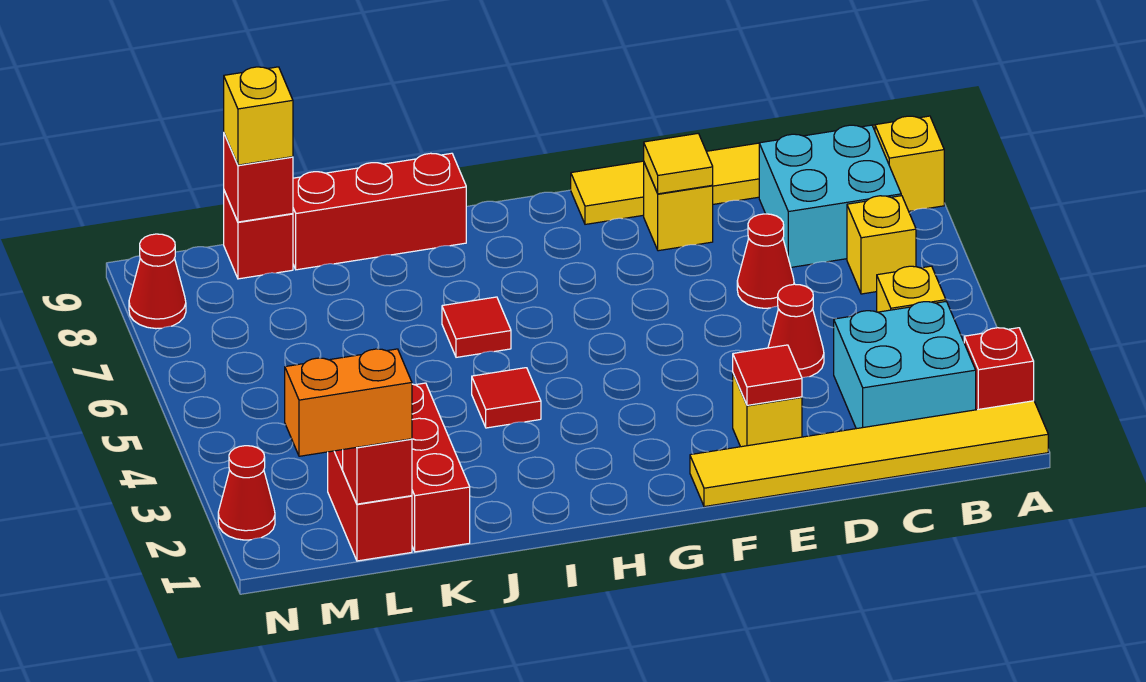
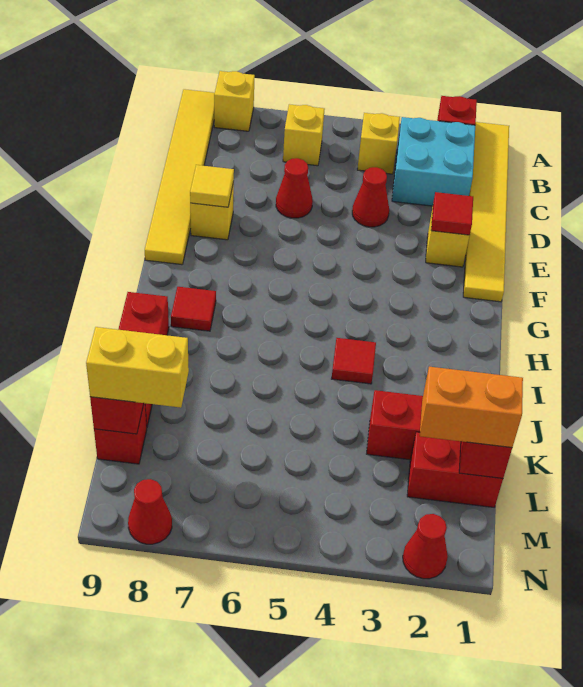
cyan 2x2 brick [759,125,901,267] -> none
red 1x1 tile [442,297,511,357] -> red 1x1 tile moved to [171,287,216,331]
orange 1x2 brick [285,349,412,456] -> orange 1x2 brick turned to [420,367,523,448]
yellow 1x1 brick [224,67,293,165] -> yellow 1x2 brick [86,327,189,408]

